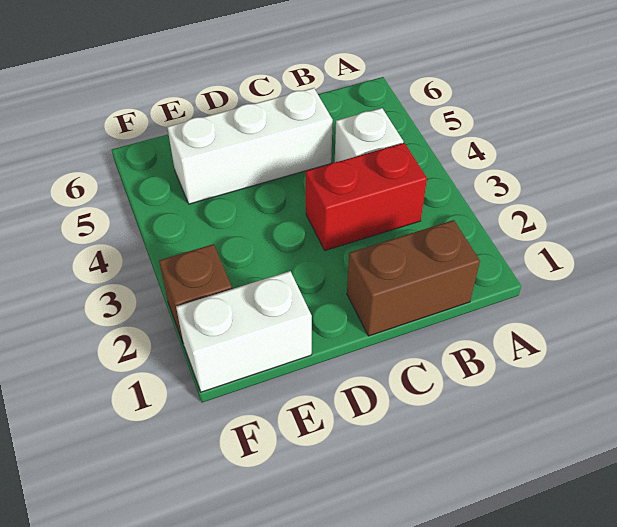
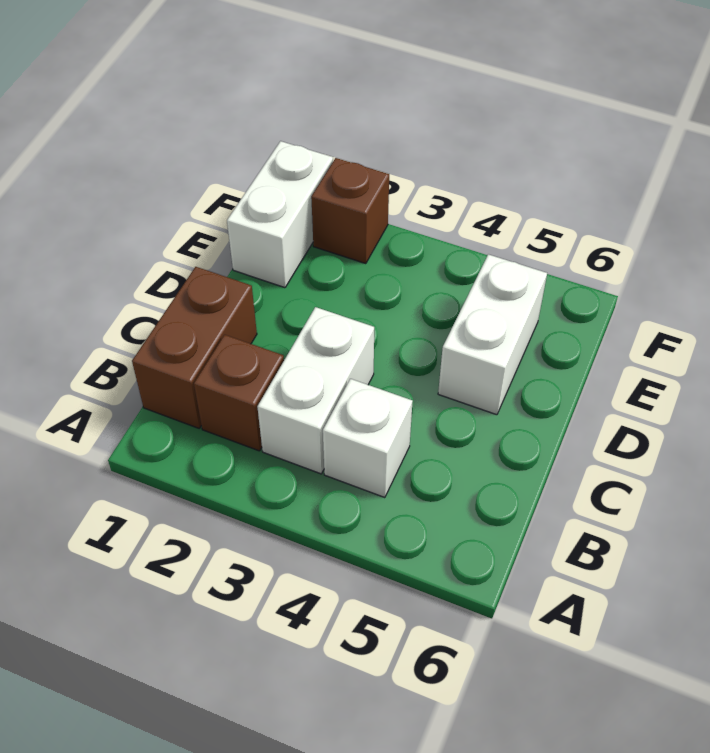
none -> brown 1x1 brick [194,335,284,451]
red 1x2 brick [306,143,427,251] -> white 1x2 brick [257,307,374,474]
white 1x3 brick [167,88,333,204] -> white 1x2 brick [438,254,547,415]

